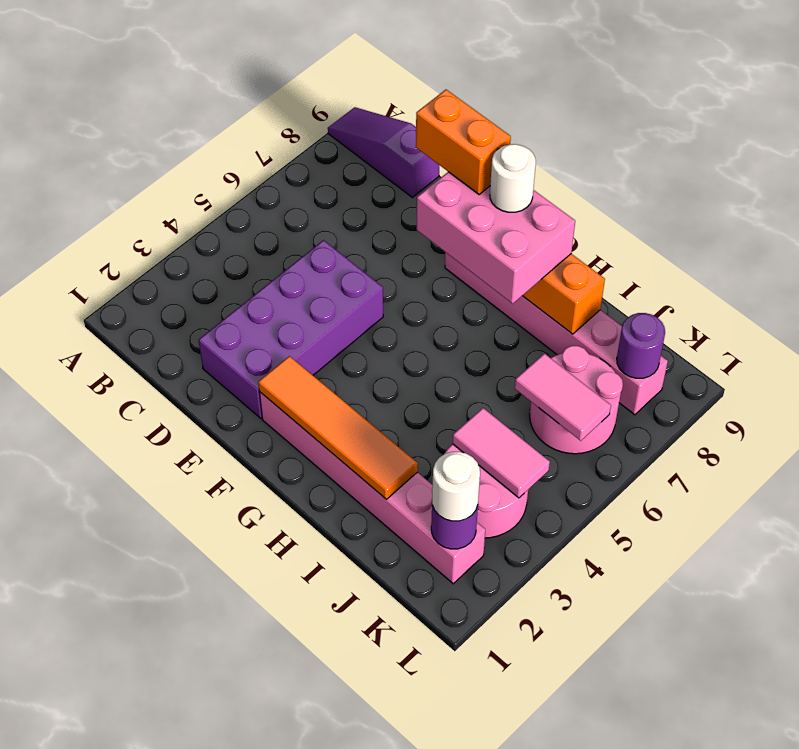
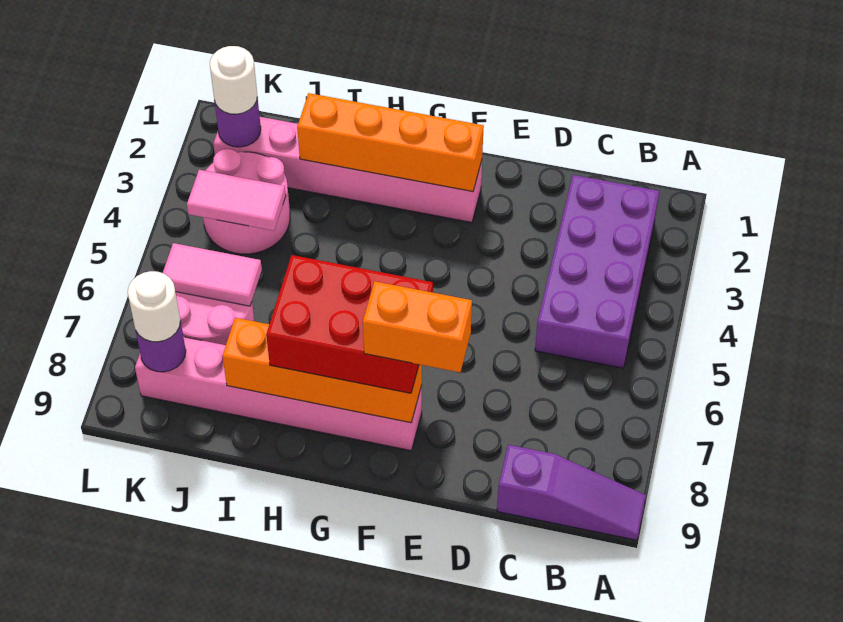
purple 2x4 brick [199,240,383,418] -> purple 2x4 brick moved to [535,175,659,368]
orange 1x4 tile [258,356,418,500] -> orange 1x4 brick [297,93,484,192]
pink 2x3 brick [417,172,575,304] -> red 2x3 brick [266,255,433,393]
white 1x1 round brick [490,144,536,212] -> white 1x1 round brick moved to [128,271,180,342]

